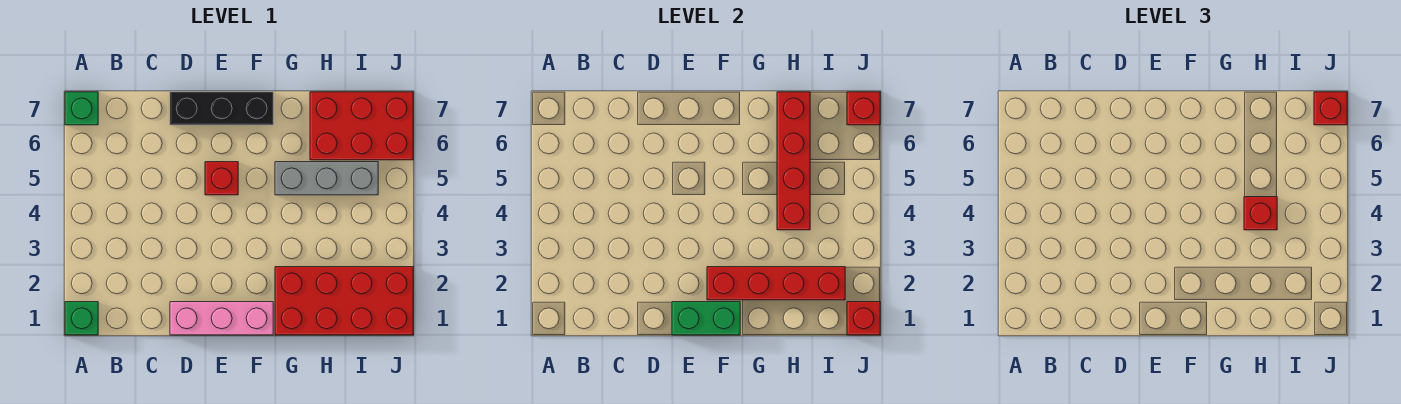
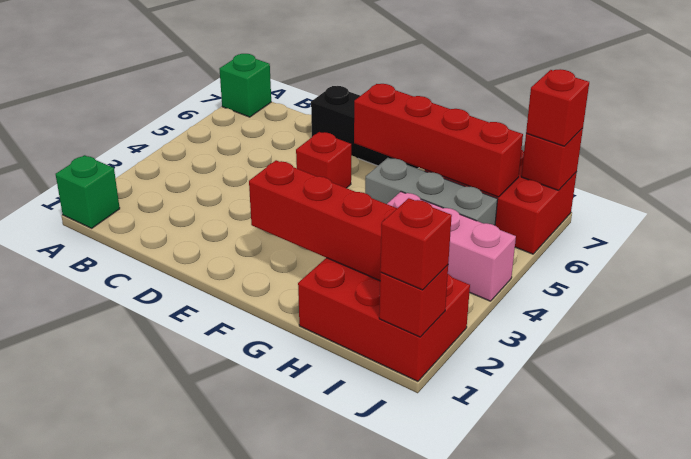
pink 1x3 brick [170,302,273,335] -> pink 1x3 brick moved to [387,192,516,301]
green 1x2 brick [672,302,740,335] -> none
red 2x4 brick [275,267,413,335] -> red 2x3 brick [298,258,470,381]
red 1x4 brick [777,92,810,230] -> red 1x4 brick turned to [354,84,523,197]
red 1x1 brick [1244,197,1277,230] -> red 1x1 brick moved to [380,198,452,290]

